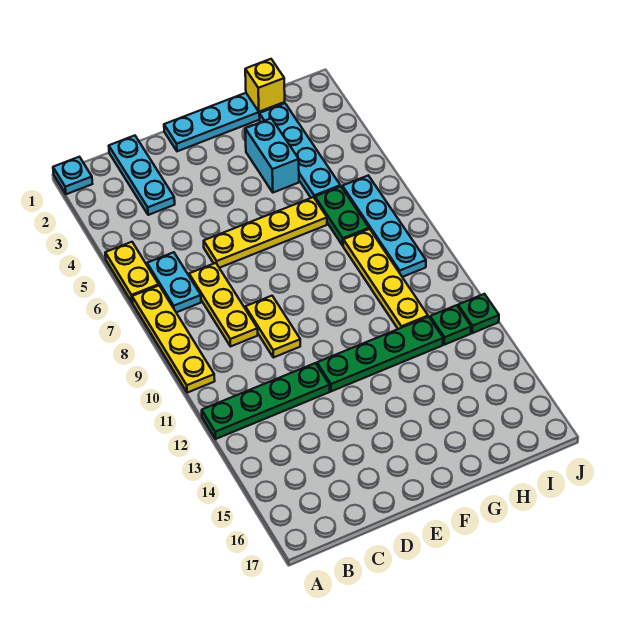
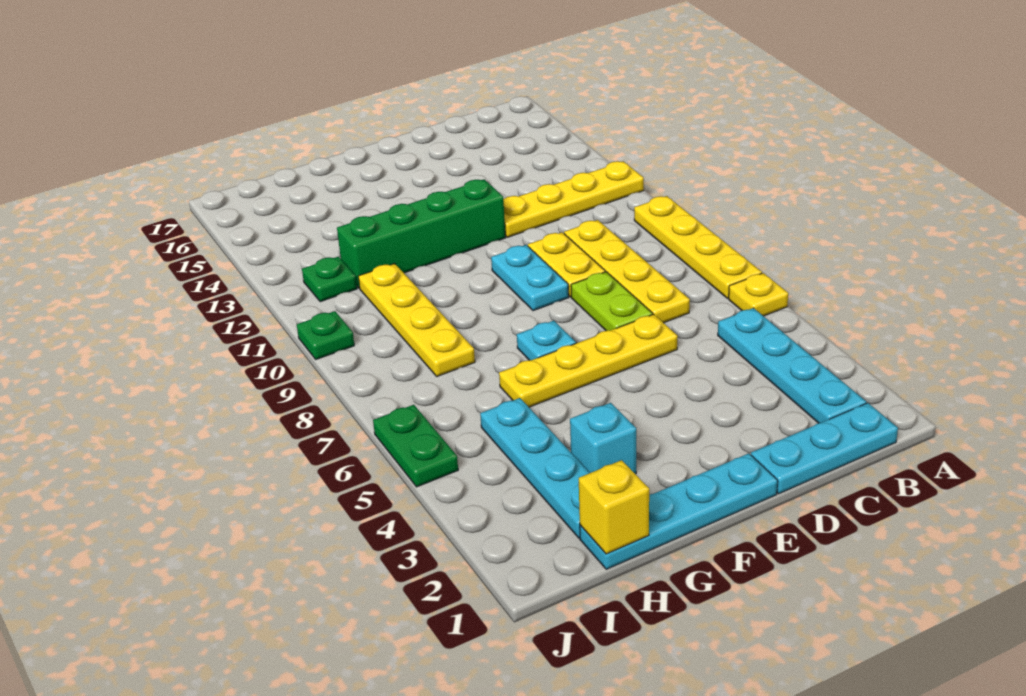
cyan 1x1 plate [53,157,92,194] -> cyan 1x1 plate moved to [517,321,576,360]
yellow 1x2 plate [105,242,159,302] -> yellow 1x1 plate [729,273,788,316]
green 1x4 plate [202,363,330,439] -> yellow 1x4 plate [503,161,644,237]
cyan 1x2 plate [147,252,201,312] -> cyan 1x2 plate moved to [491,245,569,311]
cyan 1x3 plate [109,136,175,215] -> cyan 1x3 plate turned to [751,403,898,494]
yellow 1x3 plate [189,263,258,346] -> yellow 1x4 plate [564,220,690,323]
none -> lime 1x2 plate [571,272,653,331]
green 1x4 plate [317,317,443,391] -> green 1x4 brick [337,179,506,288]
cyan 1x2 brick [245,118,299,193] -> cyan 1x1 brick [570,403,636,474]
green 1x2 plate [315,186,369,246] -> green 1x2 plate moved to [373,405,458,487]
cyan 1x4 plate [342,176,426,277] -> cyan 1x4 plate moved to [718,308,866,423]
green 1x1 plate [458,294,499,333] -> green 1x1 plate moved to [297,311,354,359]

